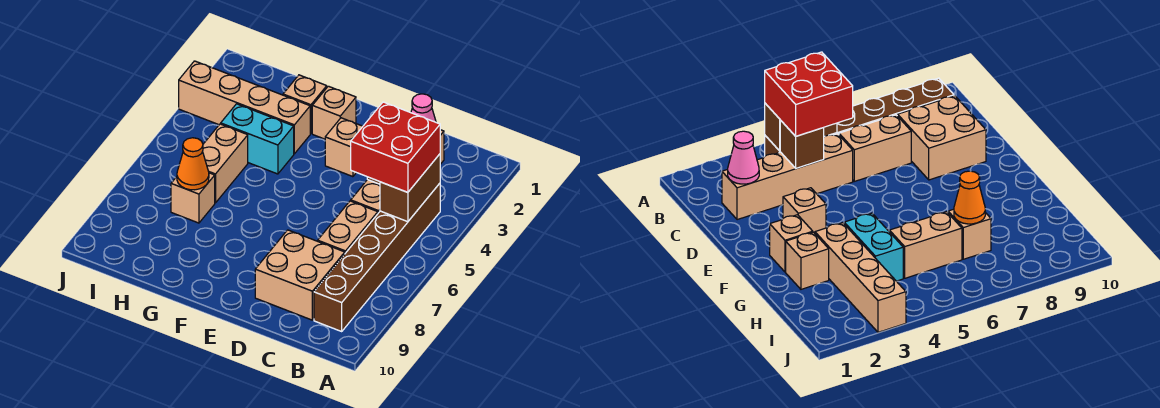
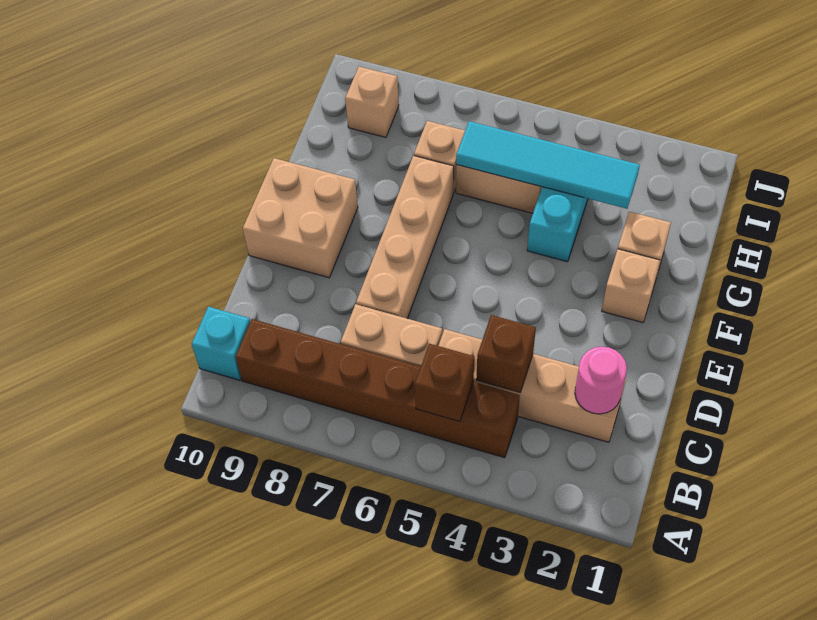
brown 1x2 brick [380,154,440,222] -> brown 1x1 brick [415,344,474,422]
red 2x2 brick [351,102,440,192] -> none
none -> cyan 1x1 brick [192,307,250,380]
pink 1x1 cone [411,94,436,122] -> pink 1x1 round brick [575,346,627,414]
tan 2x2 brick [255,230,345,320] -> tan 2x2 brick moved to [243,158,358,278]
tan 1x1 brick [325,118,363,177] -> tan 1x1 brick moved to [345,67,399,137]
tan 1x4 brick [179,61,310,154] -> tan 1x4 brick moved to [356,156,454,319]
none -> cyan 1x4 tile [456,121,640,209]
orange 1x1 cone [177,138,209,190] -> none

